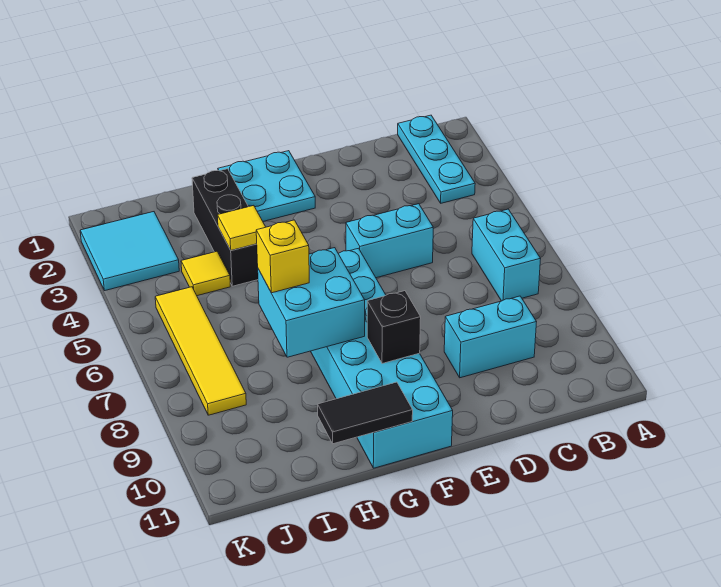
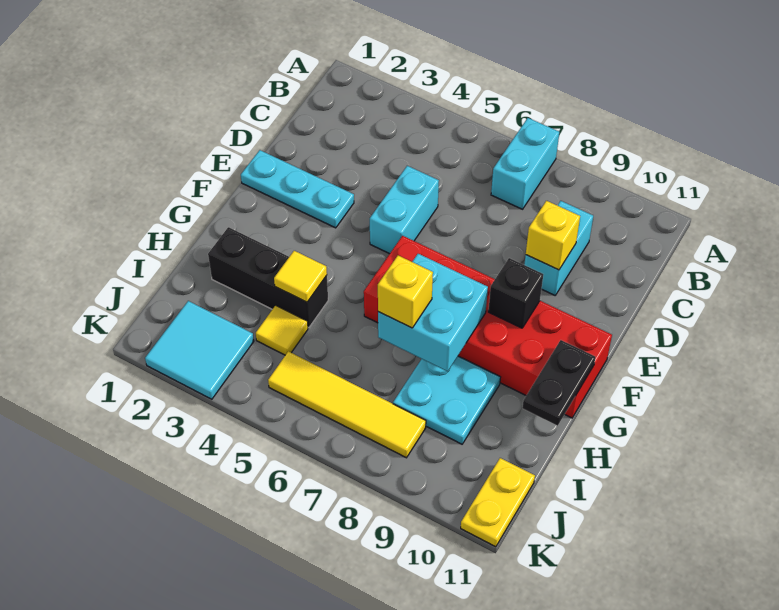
cyan 1x3 plate [398,115,475,203] -> cyan 1x3 plate moved to [241,150,354,228]
cyan 1x2 brick [472,209,541,301] -> cyan 1x2 brick turned to [491,118,559,209]
none -> yellow 1x1 brick [526,201,580,270]
cyan 2x2 plate [218,151,315,222] -> cyan 2x2 plate moved to [393,356,501,444]
cyan 2x6 brick [311,248,453,468] -> red 2x6 brick [364,236,612,418]
black 1x2 tile [318,382,413,444] -> black 1x2 plate [522,340,595,426]
none -> yellow 1x2 plate [461,458,535,547]

